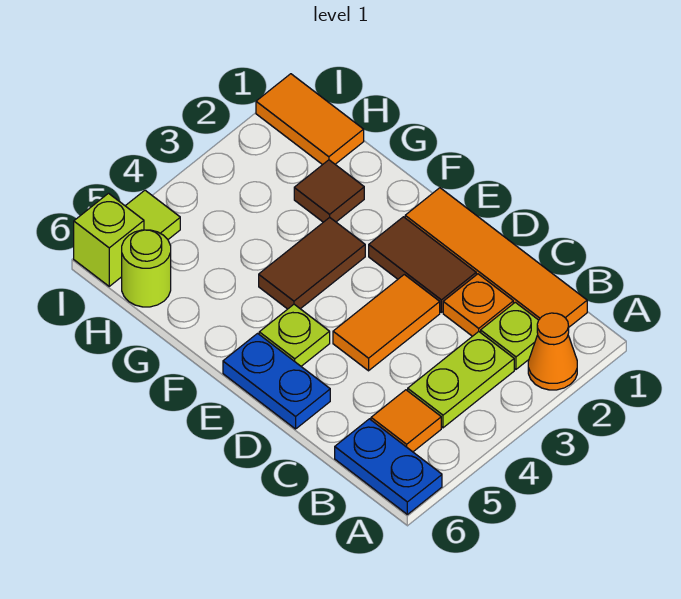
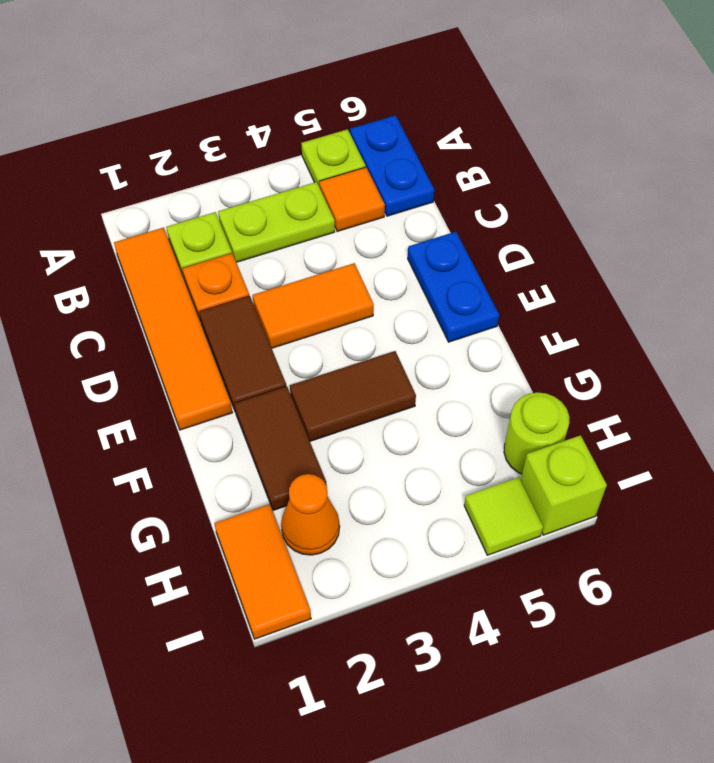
orange 1x1 cone [528,313,577,390] -> orange 1x1 cone moved to [281,474,340,555]
lime 1x1 plate [259,304,330,366] -> lime 1x1 plate moved to [301,129,366,185]
brown 1x1 tile [294,160,364,222] -> brown 1x2 tile [234,386,327,510]

